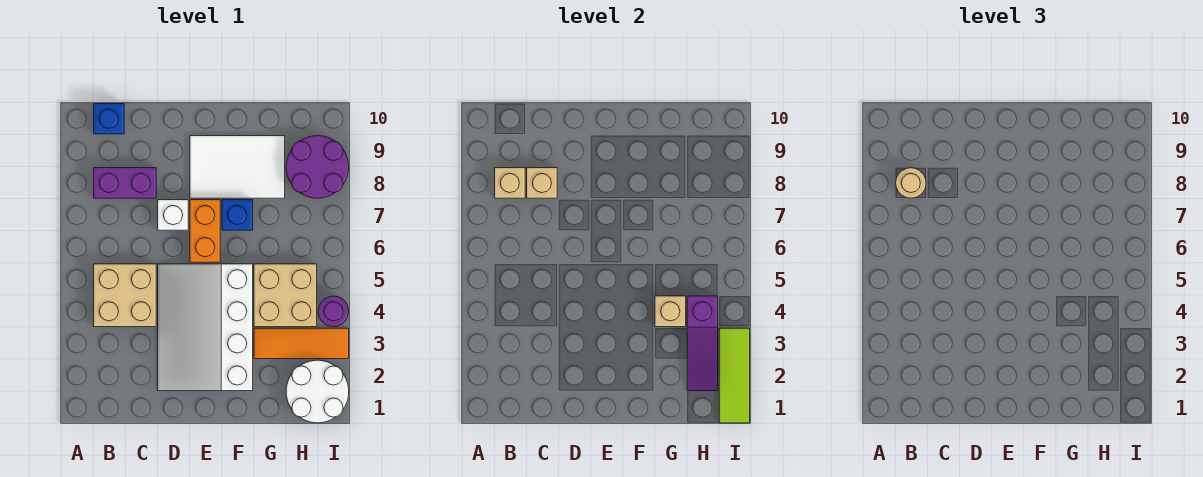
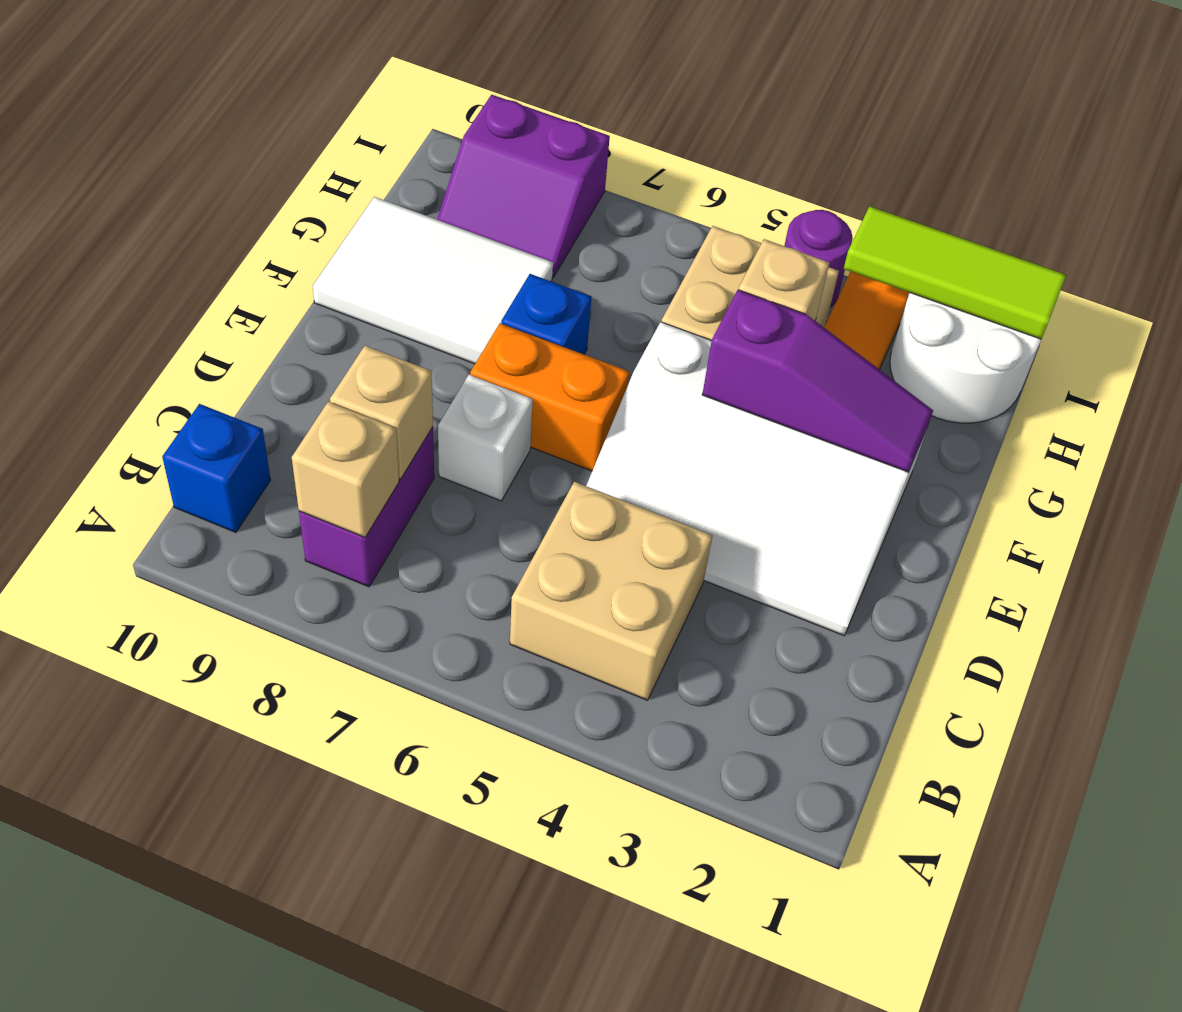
tan 1x1 round brick [896,168,926,198] -> none
white 2x3 tile [190,136,285,198] -> white 2x3 tile turned to [313,197,553,364]
purple 1x3 slope [687,296,718,391] -> purple 1x3 slope moved to [702,290,933,472]
purple 2x2 round brick [286,136,349,198] -> purple 2x2 slope [437,95,610,277]

